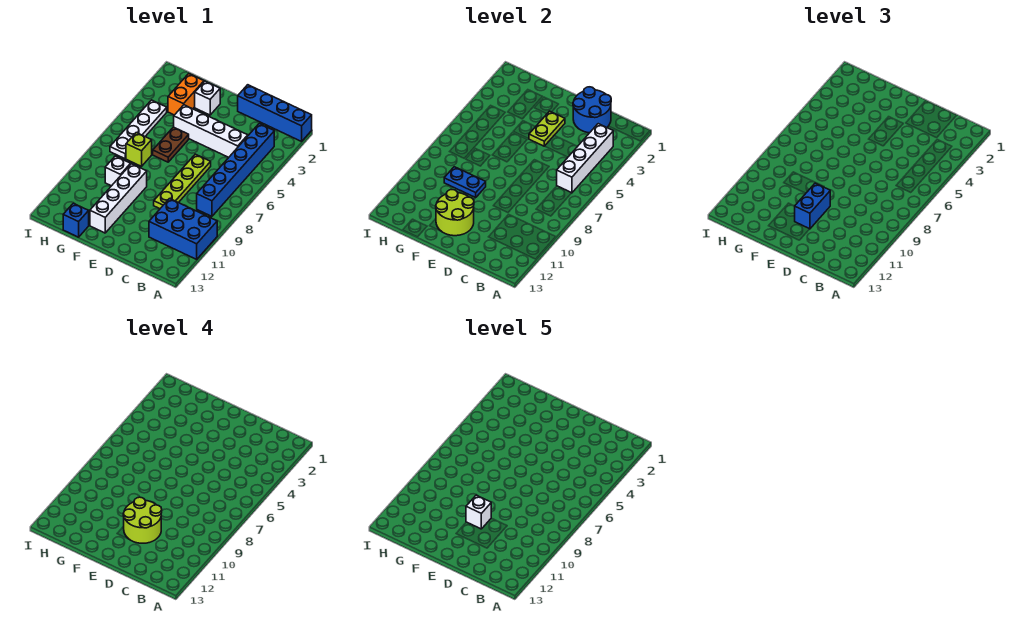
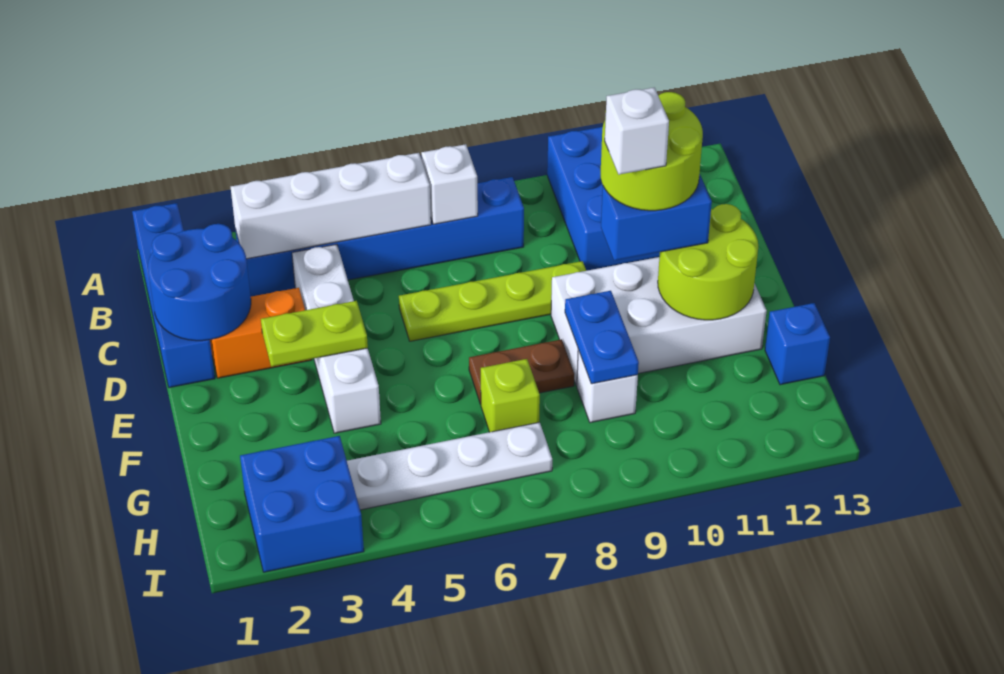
white 1x1 brick [195,81,220,115] -> white 1x1 brick moved to [421,144,478,224]
brown 1x2 plate [153,127,189,162] -> brown 1x2 plate moved to [469,339,574,404]
white 1x4 brick [90,164,147,233] -> white 2x4 brick [551,257,767,386]
orange 1x2 brick [168,74,204,115] -> orange 1x2 brick moved to [210,288,312,378]
none -> blue 2x2 brick [240,436,364,572]

